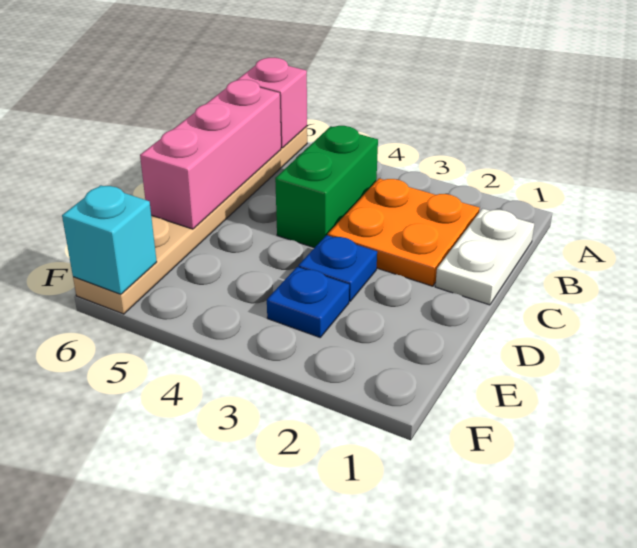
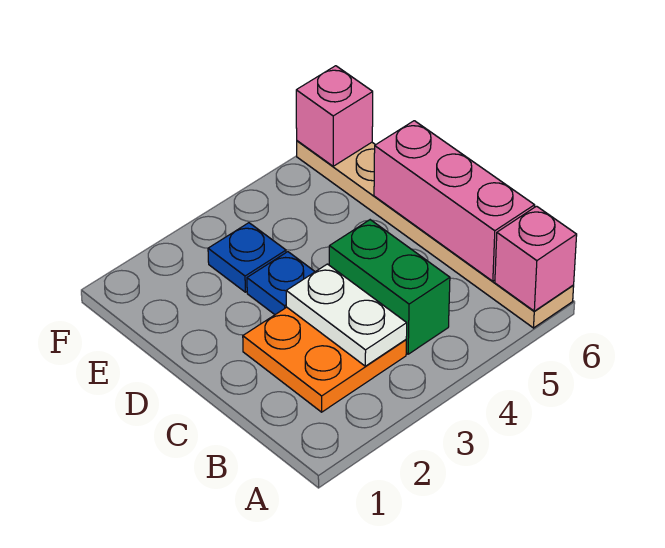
white 1x2 plate [435,209,534,305] -> white 1x2 plate moved to [286,264,407,366]
cyan 1x1 brick [62,185,157,294] -> pink 1x1 brick [296,66,373,166]

